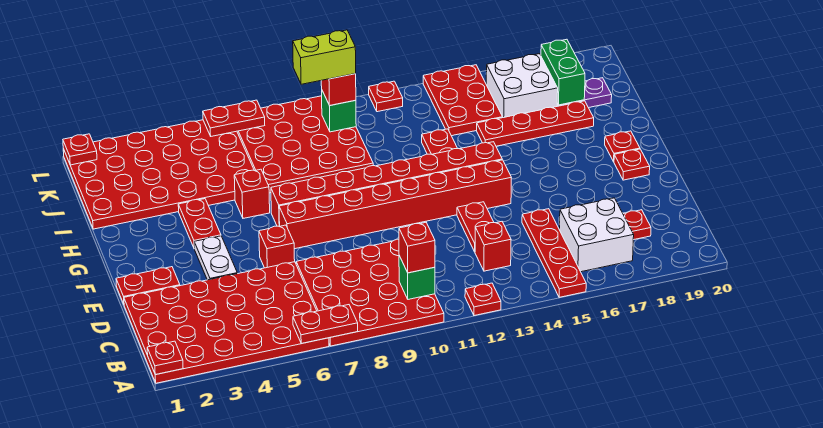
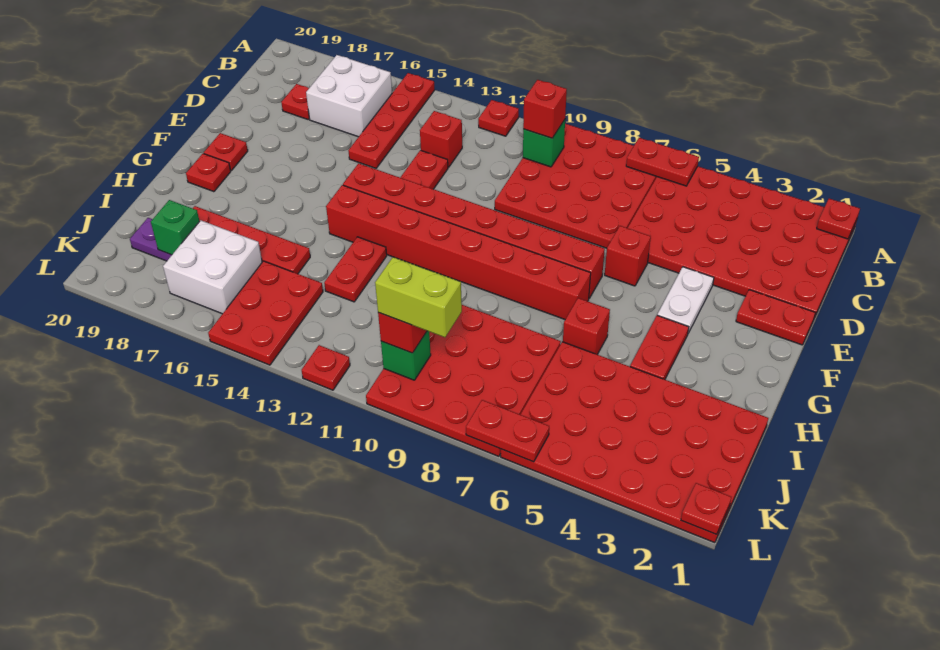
green 1x2 brick [541,39,585,105] -> green 1x1 brick [151,200,200,255]

